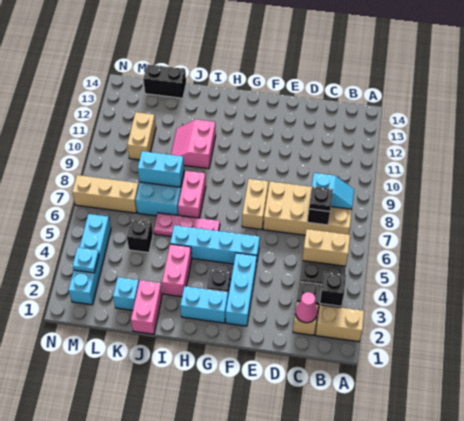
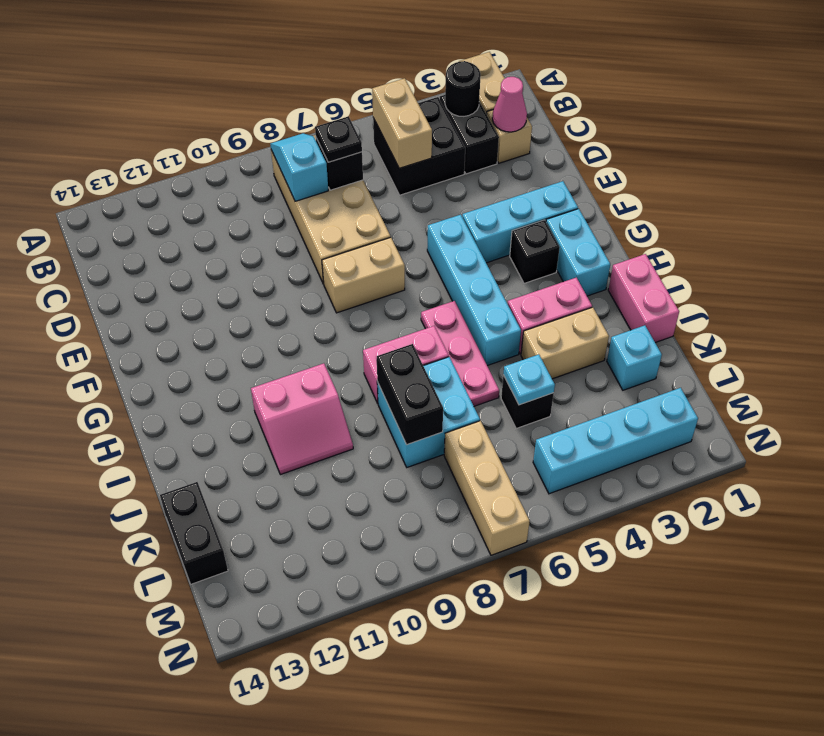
black 1x1 brick [320,272,346,306] -> black 1x1 round brick [445,61,481,116]
pink 1x2 brick [131,280,162,334] -> pink 1x2 brick turned to [608,254,679,343]
cyan 1x2 brick [138,151,184,187] -> black 1x2 brick [377,344,443,445]
tan 1x2 brick [127,112,156,160] -> tan 1x2 brick moved to [521,307,609,379]
cyan 1x1 plate [72,247,99,273] -> cyan 1x1 plate moved to [503,354,555,405]

